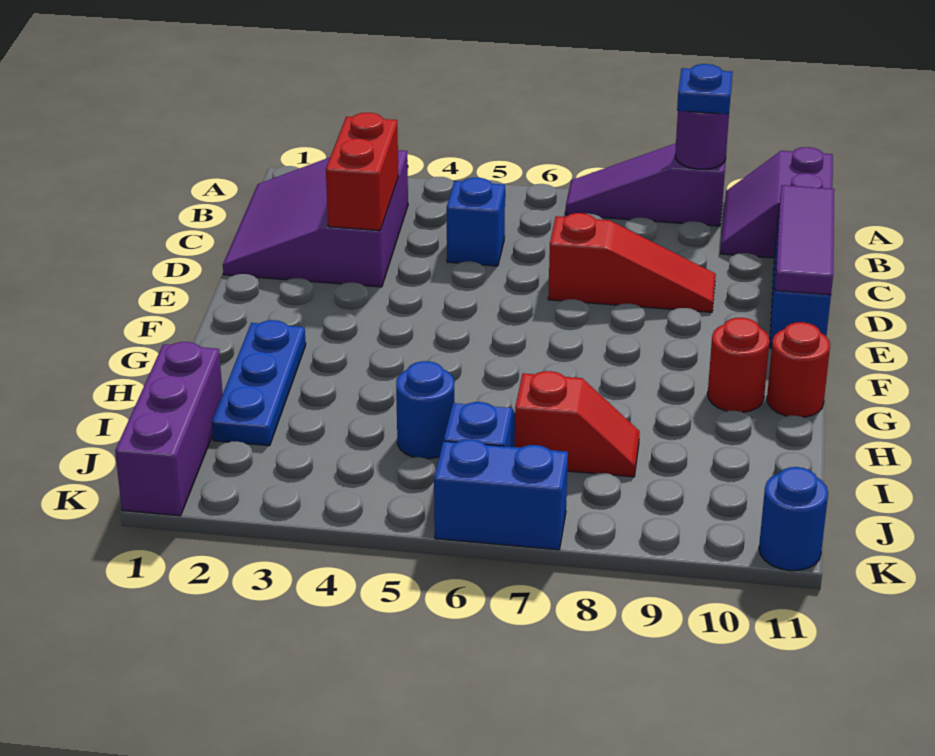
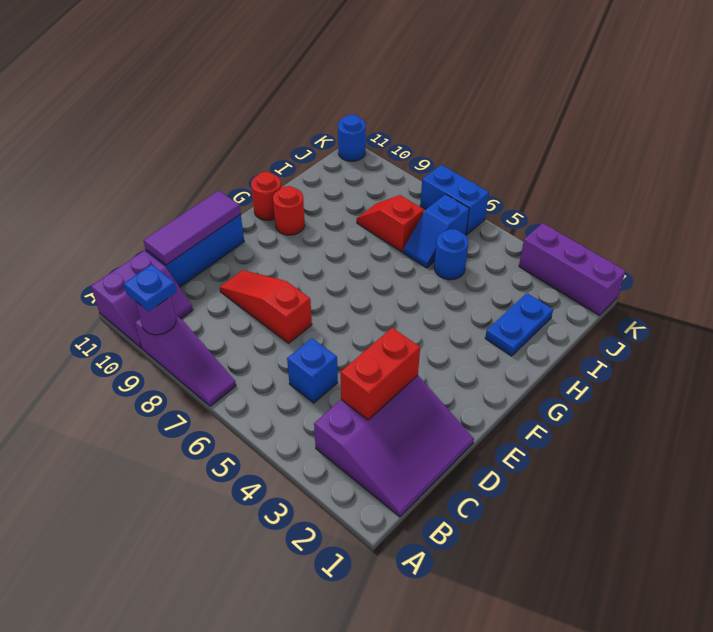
blue 1x3 plate [212,320,306,446] -> blue 1x2 plate [485,293,553,356]
purple 1x3 brick [115,342,223,516] -> purple 1x3 brick turned to [519,223,626,315]

